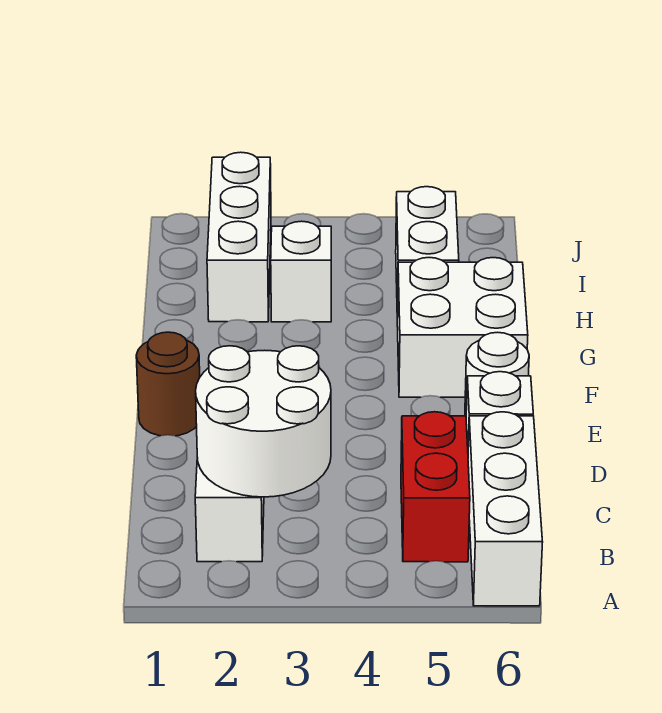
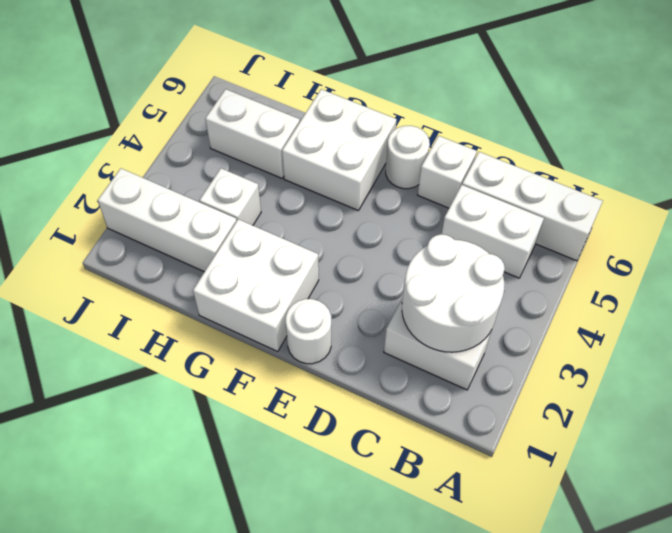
red 1x2 brick [401,412,470,562] -> white 1x2 brick [442,185,544,278]
brown 1x1 round brick [136,332,200,436] -> white 1x1 round brick [286,299,331,364]
none -> white 2x2 brick [193,219,319,351]

